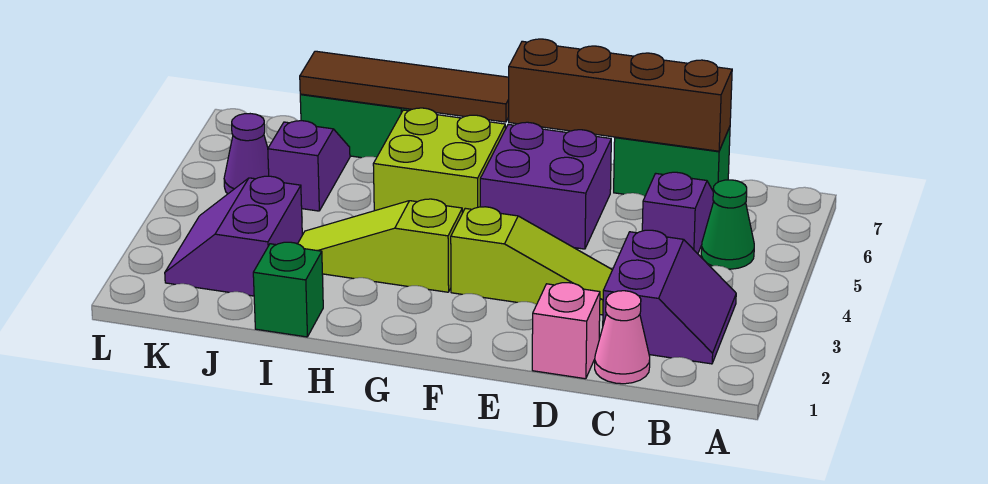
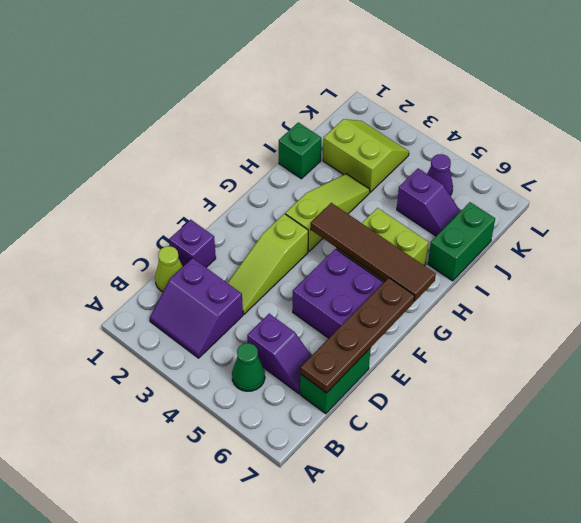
pink 1x1 cone [595,291,650,384] -> lime 1x1 cone [155,246,183,292]
brown 1x4 brick [509,39,732,151] -> brown 1x4 plate [301,278,415,393]
pink 1x1 brick [532,283,600,379] -> purple 1x1 brick [169,220,216,267]
brown 1x4 tile [300,51,509,122] -> brown 1x4 tile turned to [311,203,436,301]
purple 2x2 slope [165,176,302,296] -> lime 2x2 slope [323,119,409,192]

